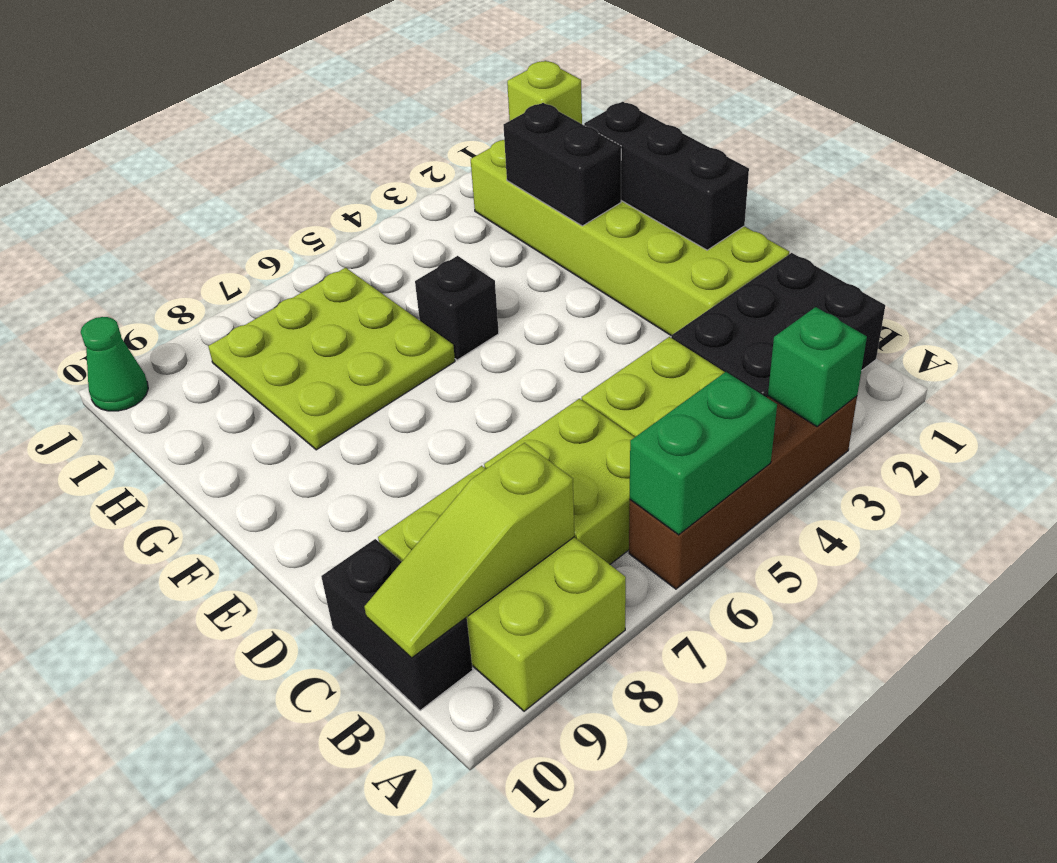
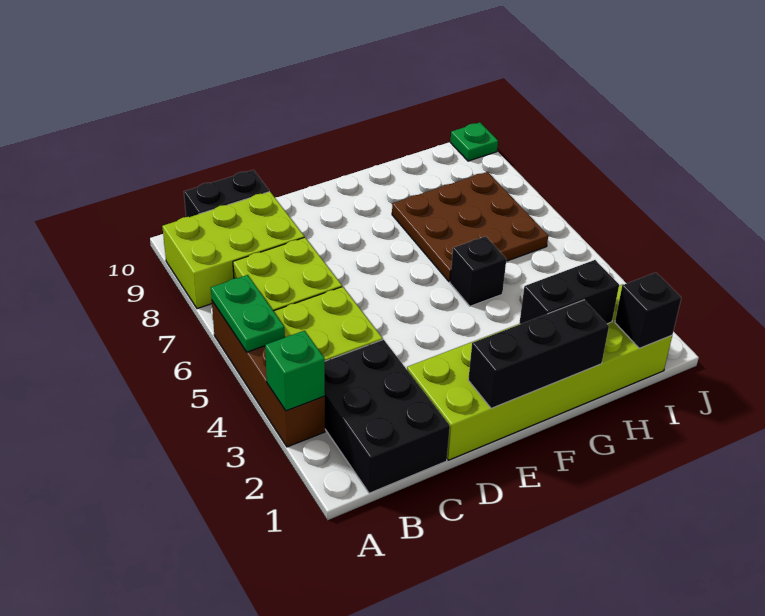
green 1x2 brick [630,372,777,535] -> green 1x2 plate [211,275,285,352]
lime 1x3 slope [364,443,574,658] -> none
lime 3x3 plate [208,268,455,450] -> brown 3x3 plate [392,172,548,282]
lime 1x1 brick [507,61,582,124] -> black 1x1 brick [615,273,681,348]
green 1x1 cone [81,317,148,411] -> green 1x1 plate [450,123,498,161]

